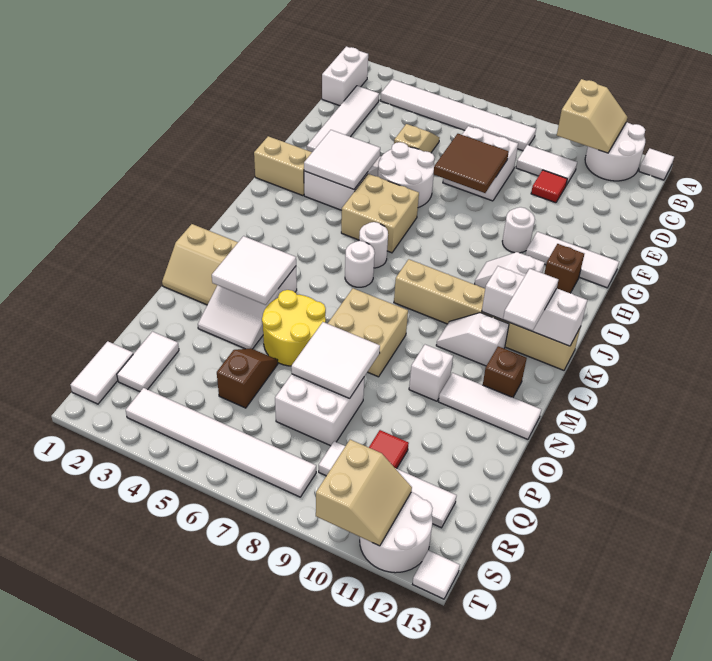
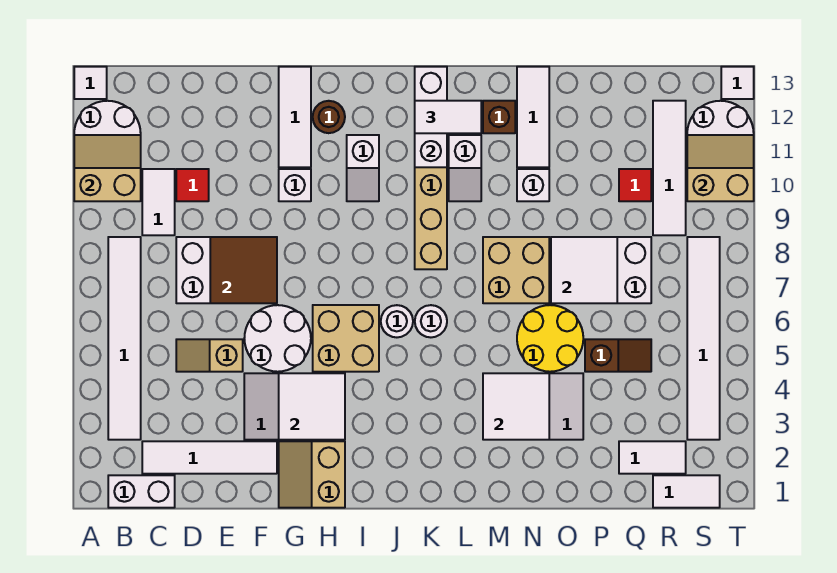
white 1x1 round brick [502,207,535,253] -> white 1x1 brick [279,169,311,201]
brown 1x1 brick [544,244,584,293] -> brown 1x1 round brick [313,101,345,133]
tan 2x2 slope [162,224,238,305] -> none
brown 1x2 slope [217,348,278,408] -> brown 1x2 slope turned to [585,339,651,372]

